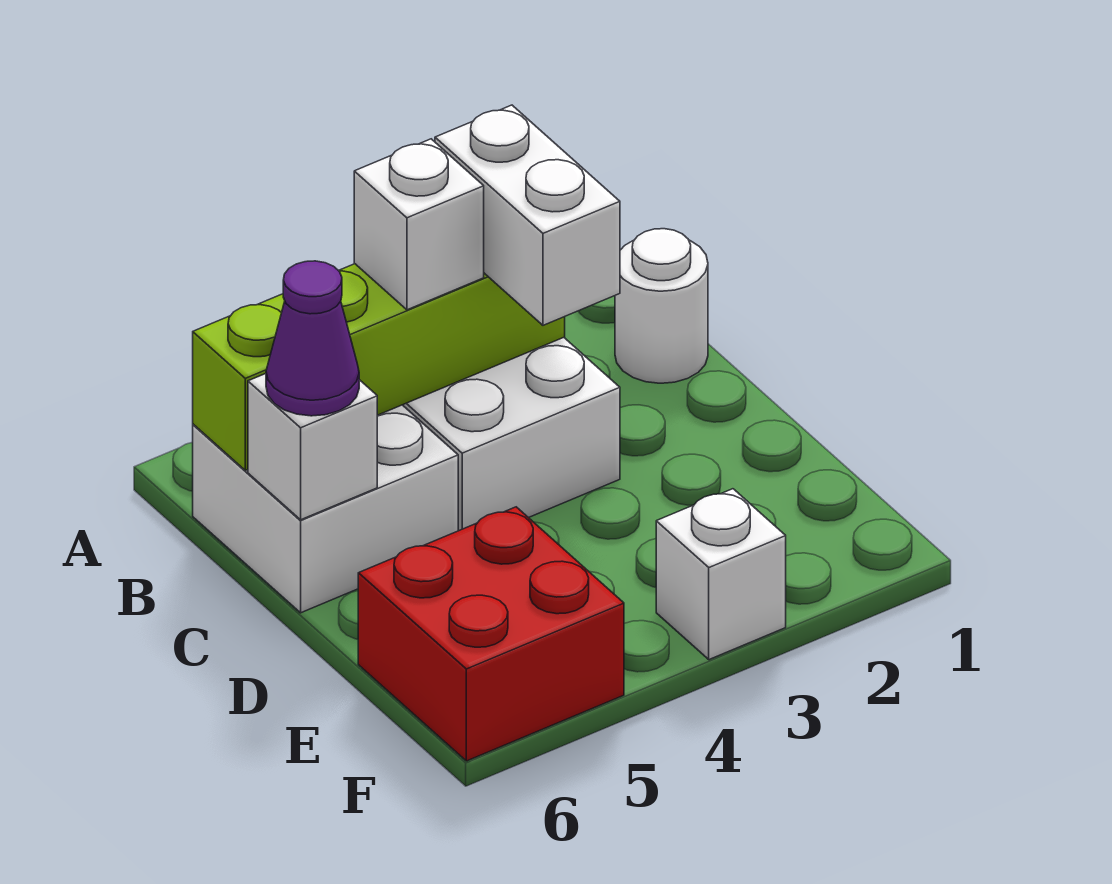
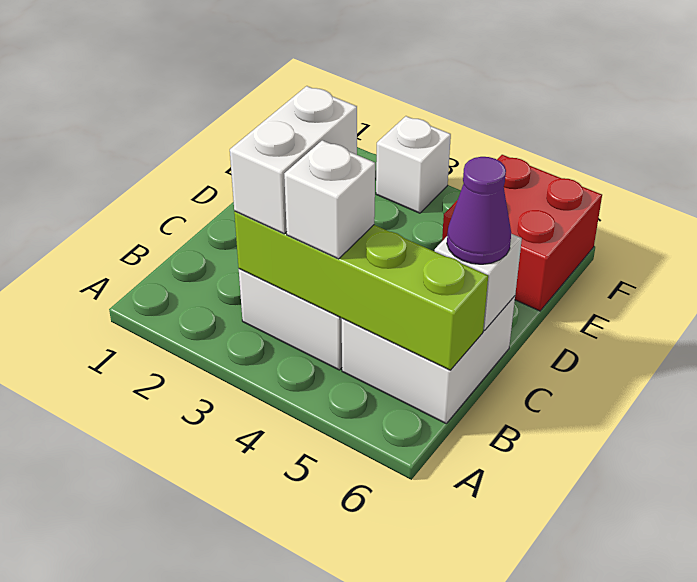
white 1x1 round brick [615,229,708,383] -> none

